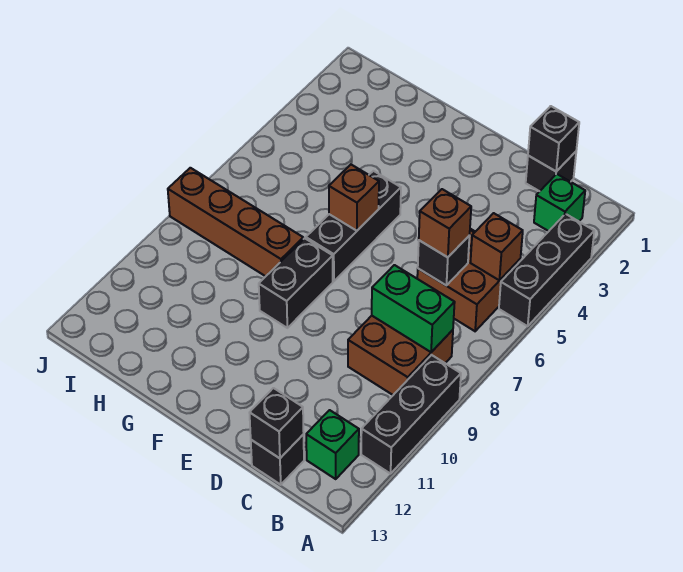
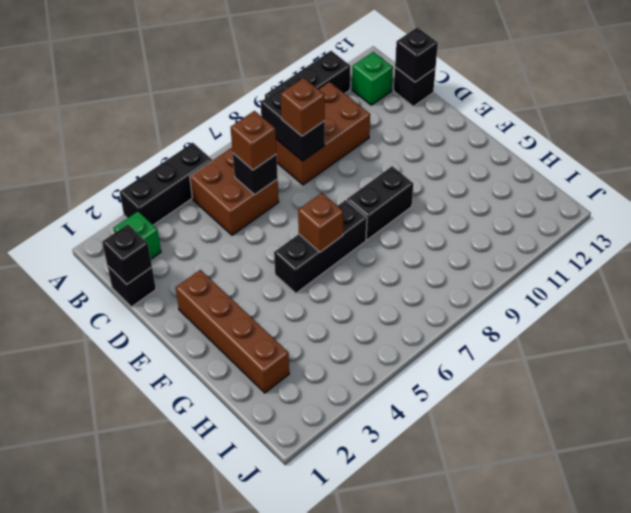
brown 1x1 brick [471,213,523,280] -> brown 1x1 brick moved to [281,78,325,136]
brown 2x2 brick [348,316,453,395] -> brown 2x3 brick [276,82,370,185]
green 1x2 brick [372,265,455,352] -> black 1x2 brick [261,87,325,161]
brown 1x4 brick [168,168,303,276] -> brown 1x4 brick moved to [176,270,289,393]

